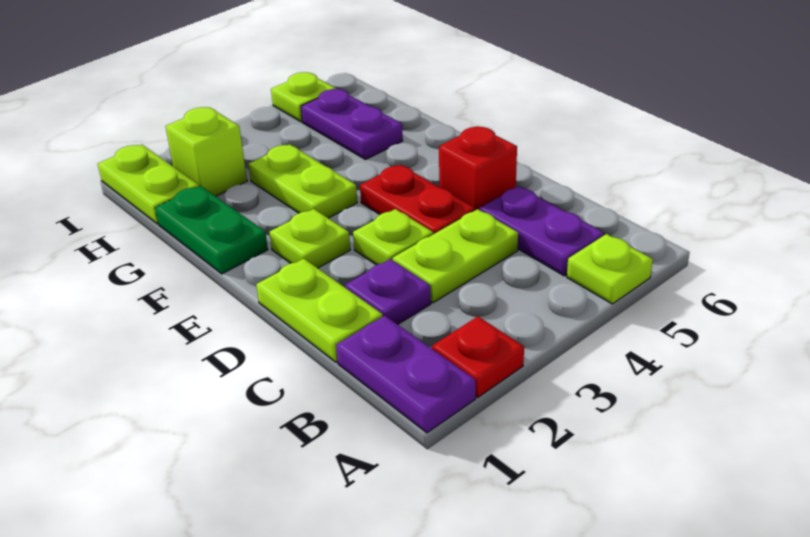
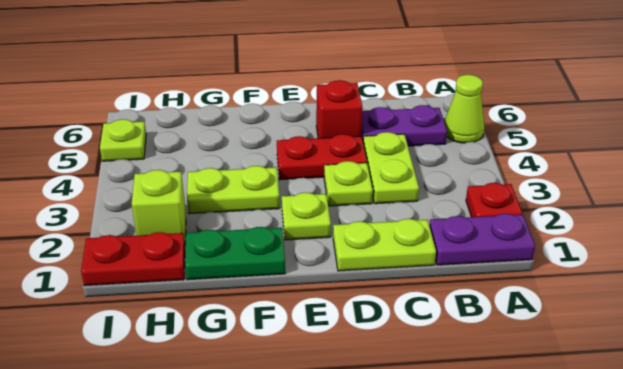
lime 1x1 plate [567,234,653,304] -> lime 1x1 cone [444,75,485,143]
purple 1x1 plate [345,259,431,325] -> none
purple 1x2 plate [301,89,403,159] -> none
lime 1x2 plate [98,145,199,224] -> red 1x2 plate [81,232,185,286]

